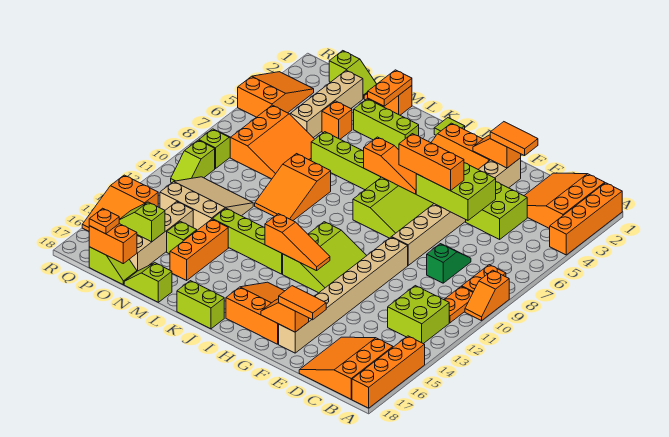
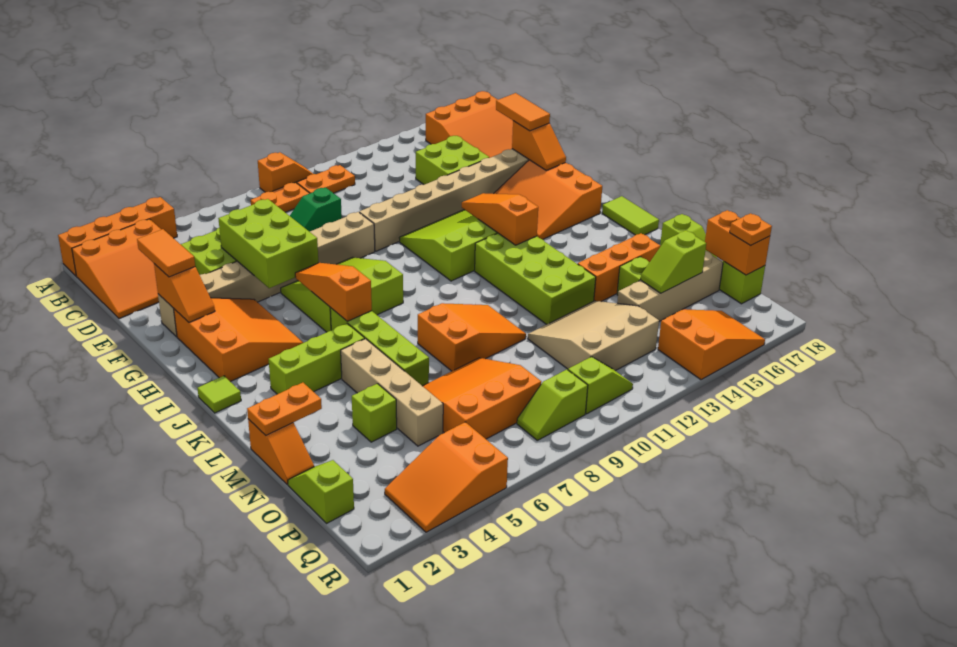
orange 1x4 brick [352,336,425,408] -> none
lime 2x2 brick [388,286,449,344] -> lime 2x2 brick moved to [416,136,489,185]
orange 1x3 brick [399,134,464,191] -> none
lime 1x4 brick [213,208,283,274] -> lime 2x4 brick [475,233,596,324]
lime 1x2 brick [177,281,224,329] -> lime 1x2 tile [602,196,659,235]
lime 1x3 brick [354,99,419,150] -> lime 1x3 brick turned to [269,323,365,394]
orange 1x1 brick [322,101,352,139] -> lime 1x1 brick [352,384,397,442]
tan 3x3 slope [160,177,253,230] -> tan 3x3 slope turned to [528,301,659,371]
tan 1x4 brick [290,70,363,138] -> tan 1x4 brick turned to [341,339,443,446]
lime 1x2 slope [119,202,165,242] -> lime 1x2 slope turned to [641,230,706,293]

